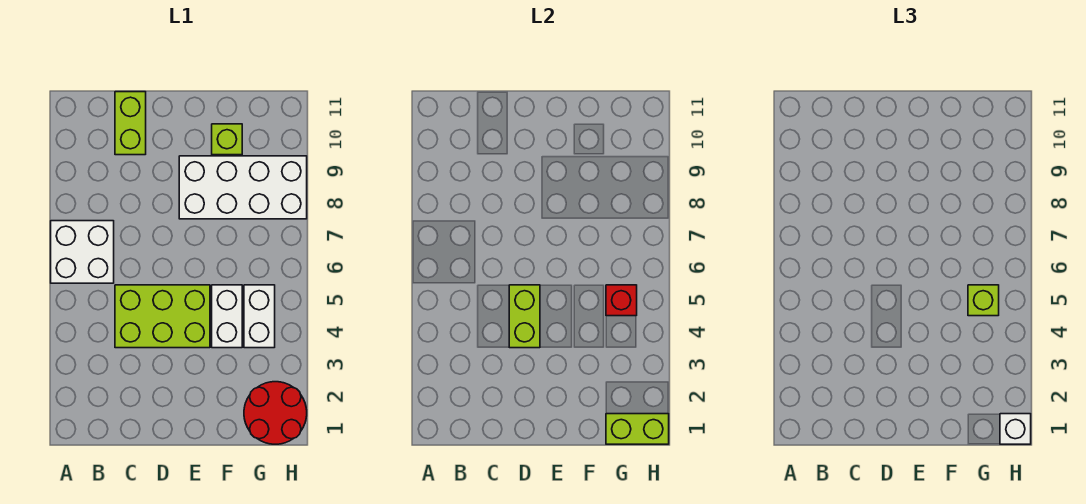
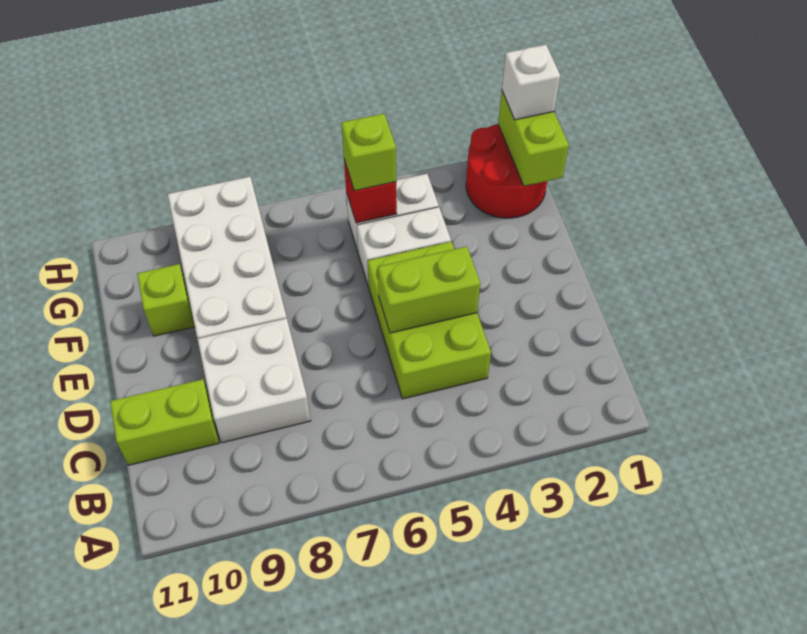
white 2x2 brick [51,221,114,283] -> white 2x2 brick moved to [198,318,311,443]

